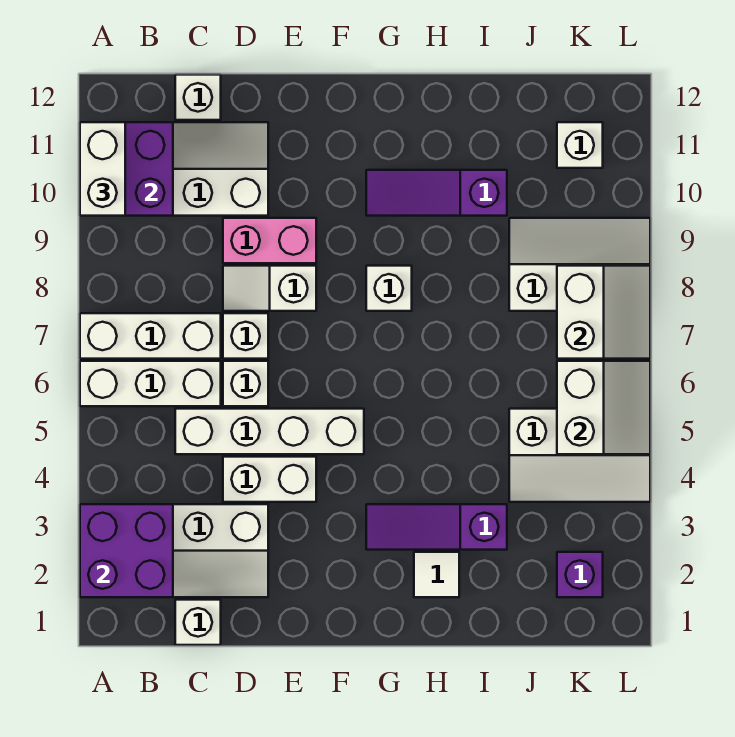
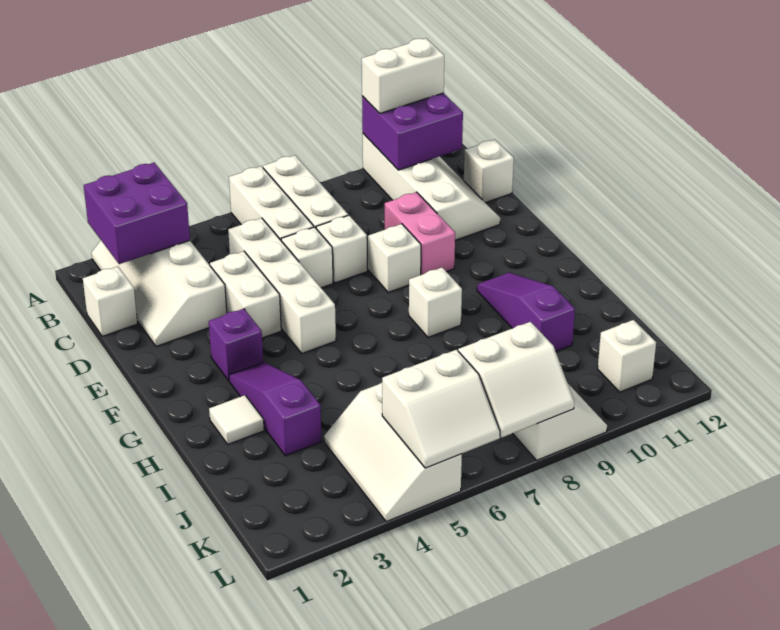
purple 1x1 brick [557,552,603,597] -> purple 1x1 brick moved to [209,309,263,380]

